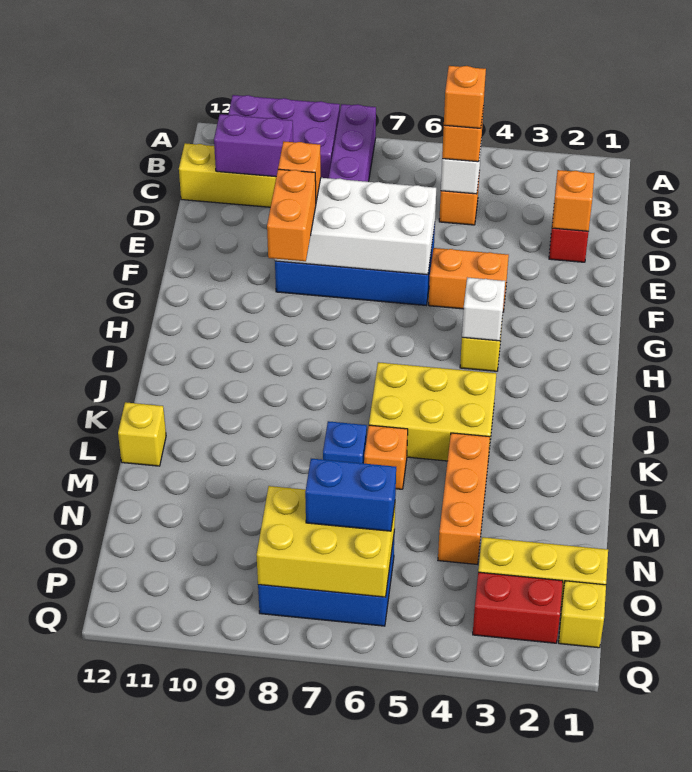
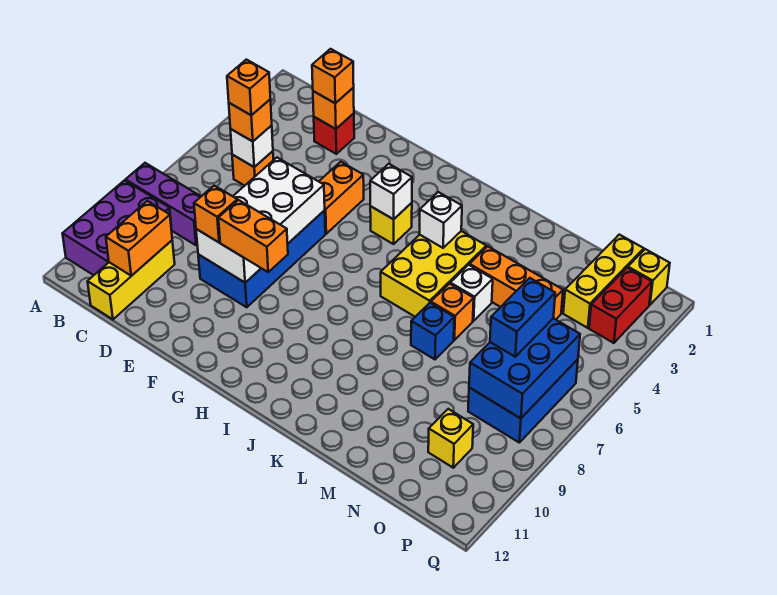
purple 1x2 brick [214,114,293,177] -> orange 1x2 brick [106,201,172,276]
none -> orange 1x1 brick [312,49,354,103]
none -> white 1x1 brick [420,192,462,248]
none -> white 1x1 brick [450,265,493,321]
yellow 1x1 brick [118,402,166,466] -> yellow 1x1 brick moved to [428,409,473,468]
yellow 2x3 brick [257,486,395,597] -> blue 2x3 brick [469,318,580,418]

